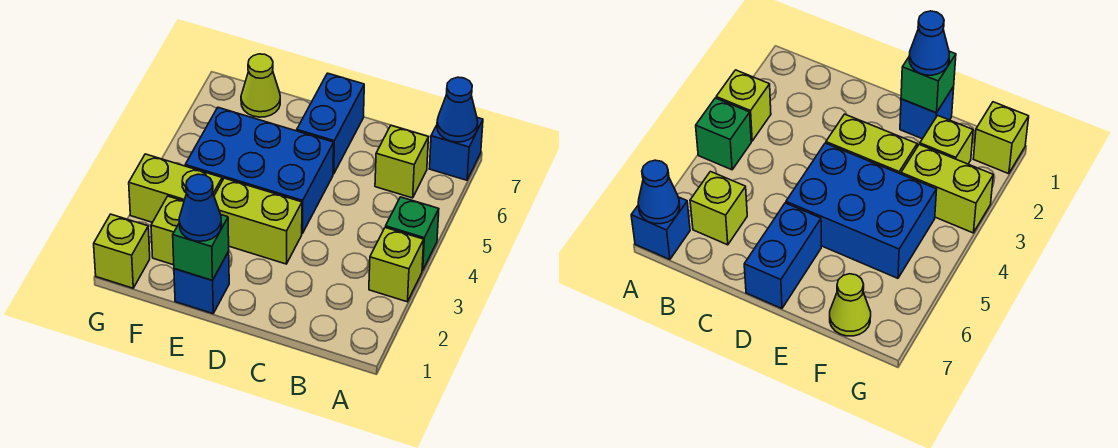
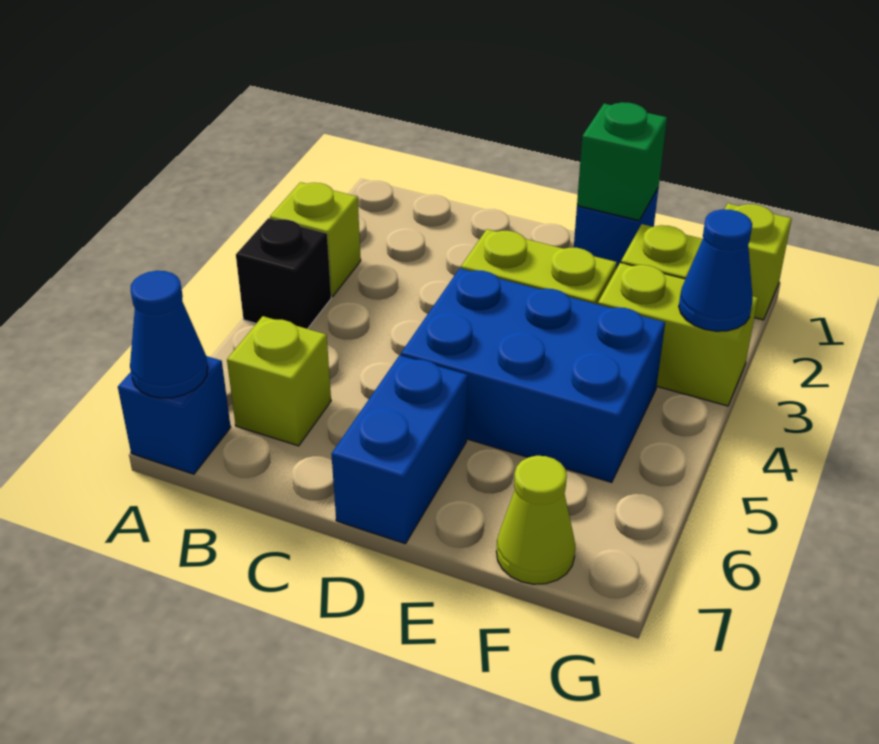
green 1x1 brick [386,197,439,271] -> black 1x1 brick [236,218,331,329]
blue 1x1 cone [179,174,222,241] -> blue 1x1 cone moved to [679,209,753,331]

